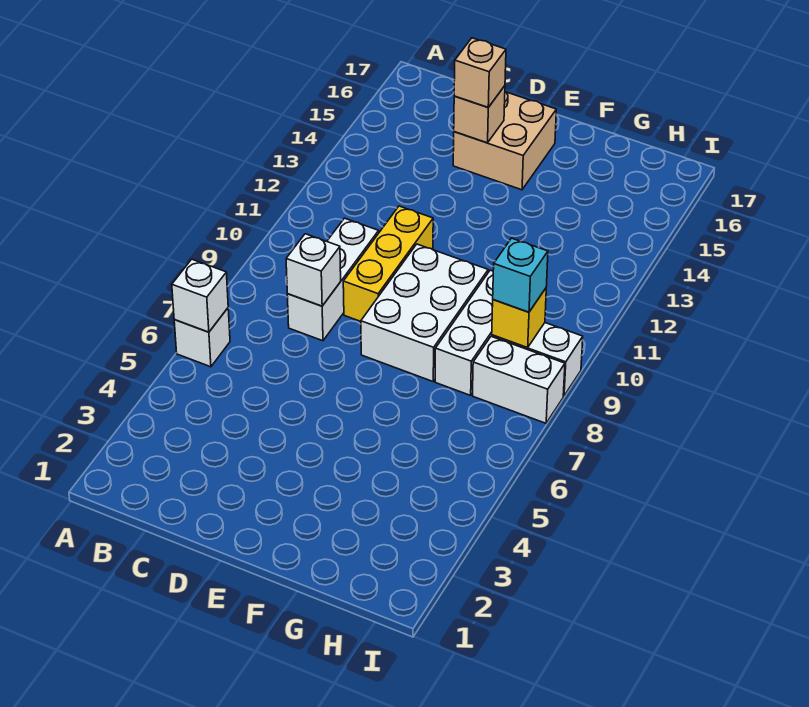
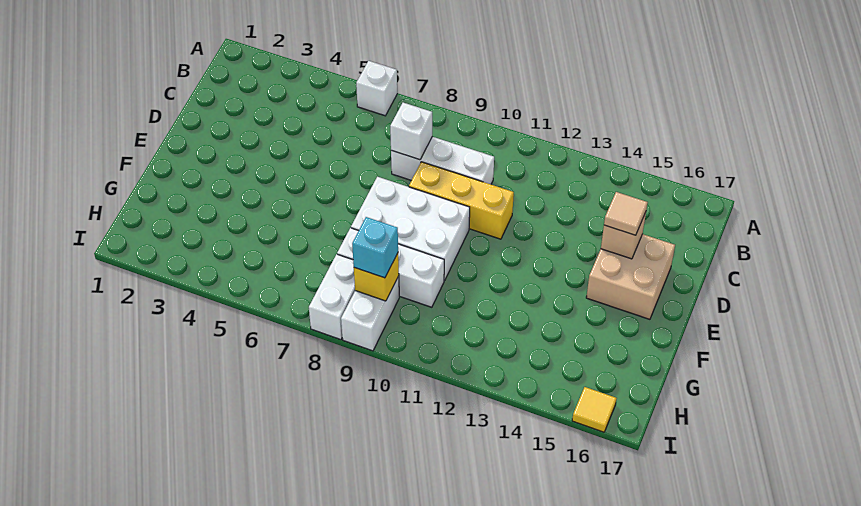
white 1x1 brick [172,259,228,332] -> none
tan 1x1 brick [454,38,506,107] -> tan 1x1 tile [604,192,648,235]
none -> yellow 1x1 tile [572,387,617,432]

